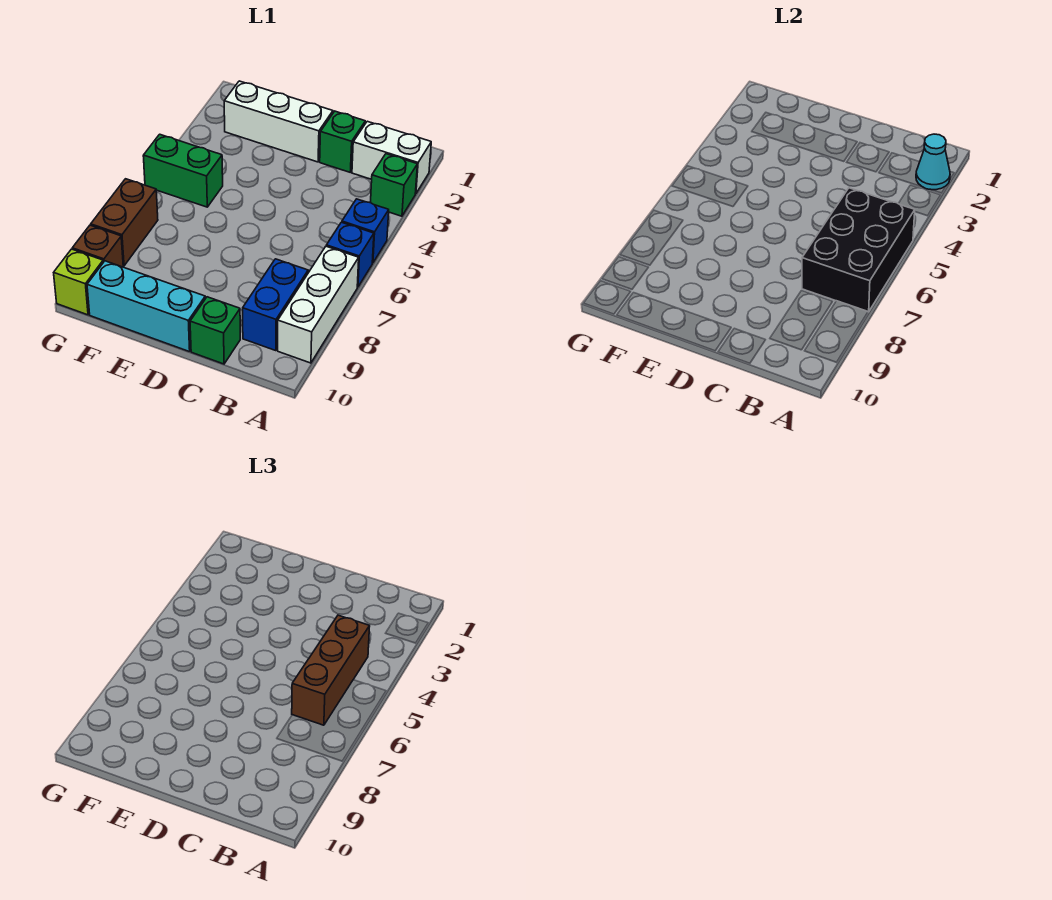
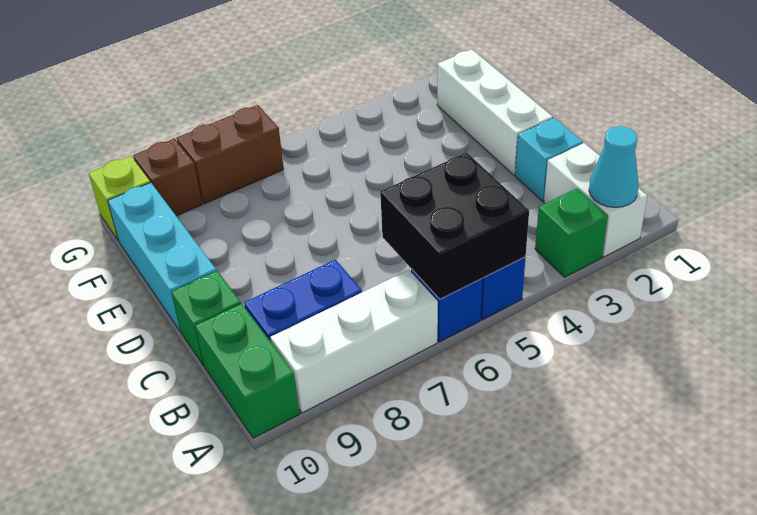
black 2x3 brick [802,188,915,312] -> black 2x2 brick [380,152,529,299]
brown 1x3 brick [292,615,370,725] -> none
green 1x1 brick [320,111,365,172] -> cyan 1x1 brick [515,118,583,201]
green 1x2 brick [143,134,223,207] -> green 1x2 brick moved to [195,304,300,438]

